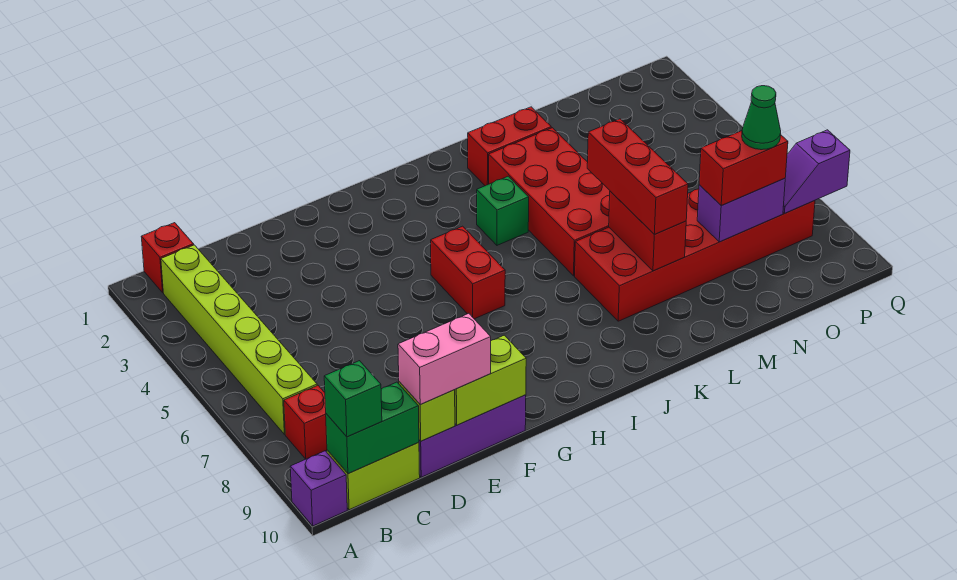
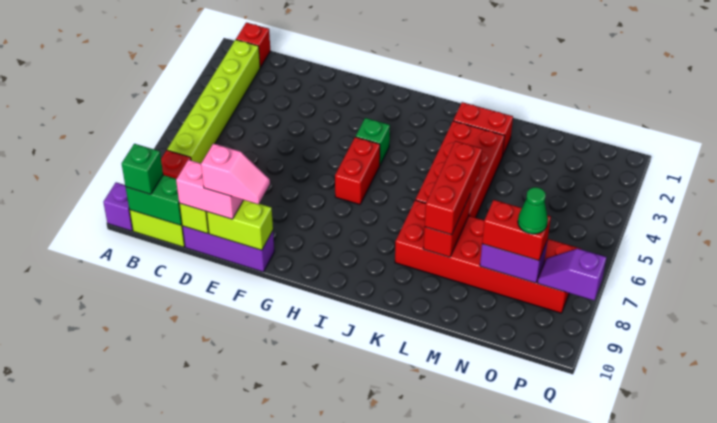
none -> pink 1x2 slope [201,144,270,204]
green 1x1 brick [477,176,529,245] -> green 1x1 brick moved to [356,118,390,164]

